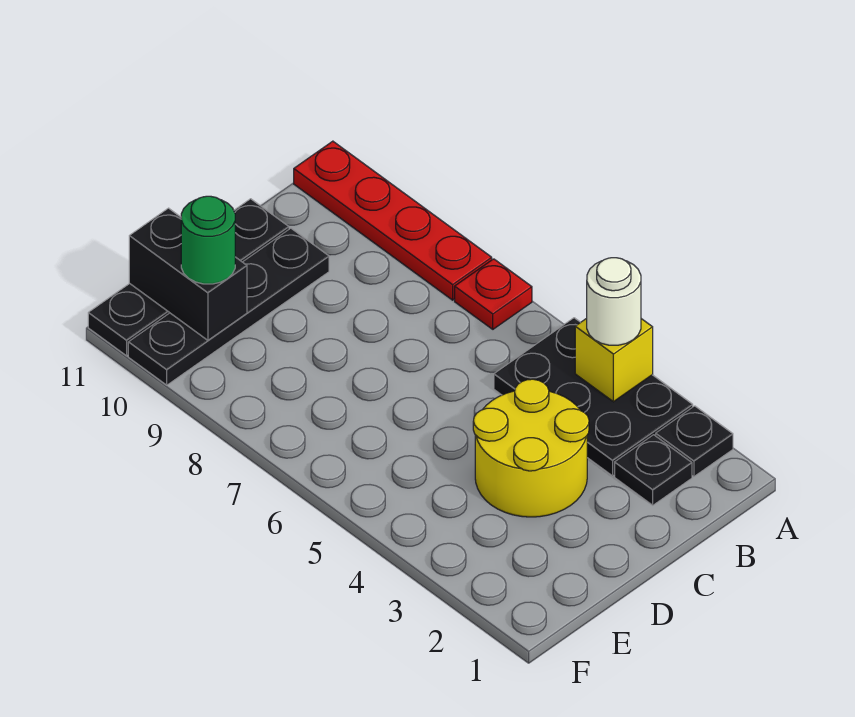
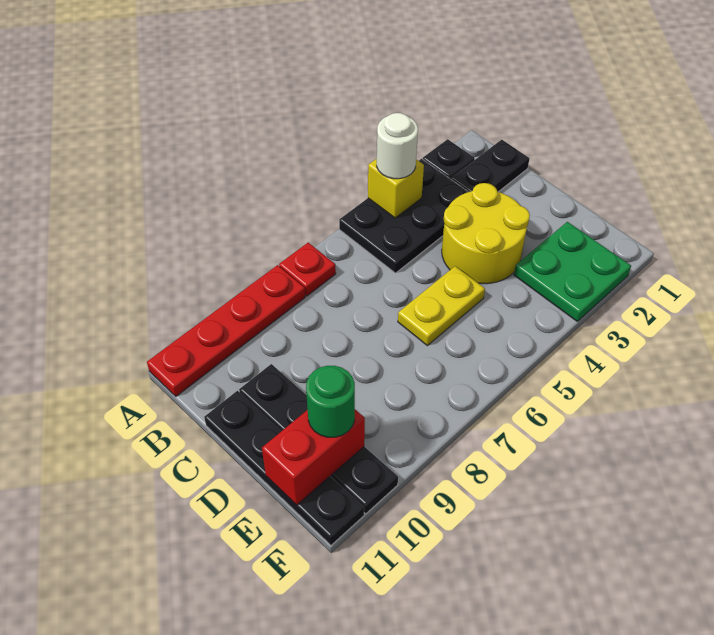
black 1x1 plate [615,435,692,505] -> black 1x2 plate [451,140,530,192]
none -> yellow 1x2 plate [398,266,485,346]
none -> green 2x2 plate [514,222,631,321]
black 1x2 brick [129,208,247,340] -> red 1x2 brick [262,410,365,505]

